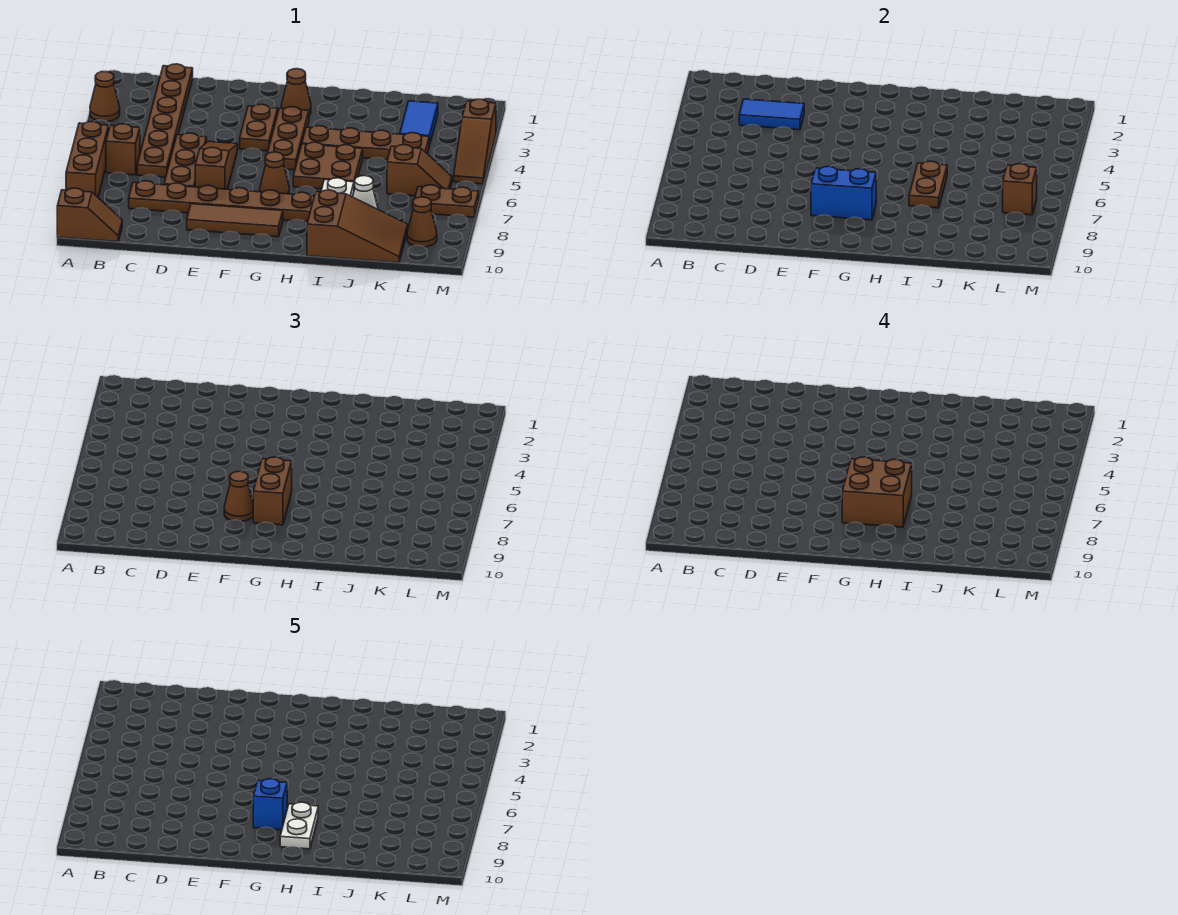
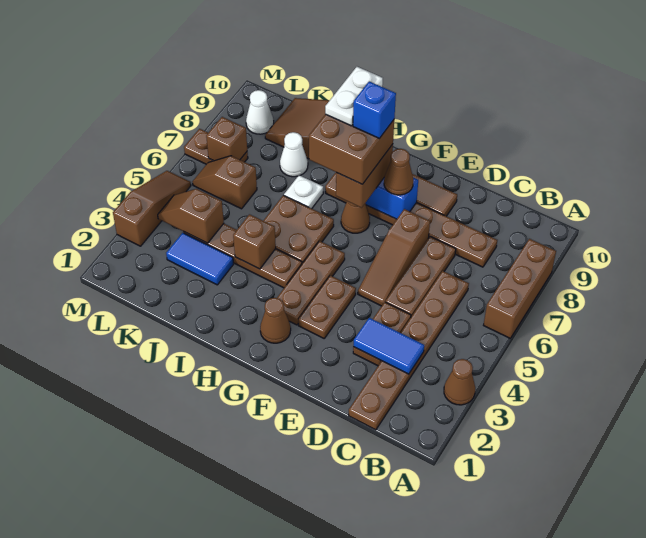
brown 1x2 slope [57,188,122,242] -> brown 1x2 slope moved to [158,189,224,243]
brown 1x1 brick [106,124,140,175] -> brown 1x1 brick moved to [233,214,276,269]
brown 1x2 plate [909,161,947,208] -> brown 1x2 plate moved to [353,302,411,366]
blue 1x2 tile [400,101,438,146] -> blue 1x2 tile turned to [166,233,233,285]
brown 1x1 cone [407,197,437,247] -> white 1x1 cone [246,90,274,134]

